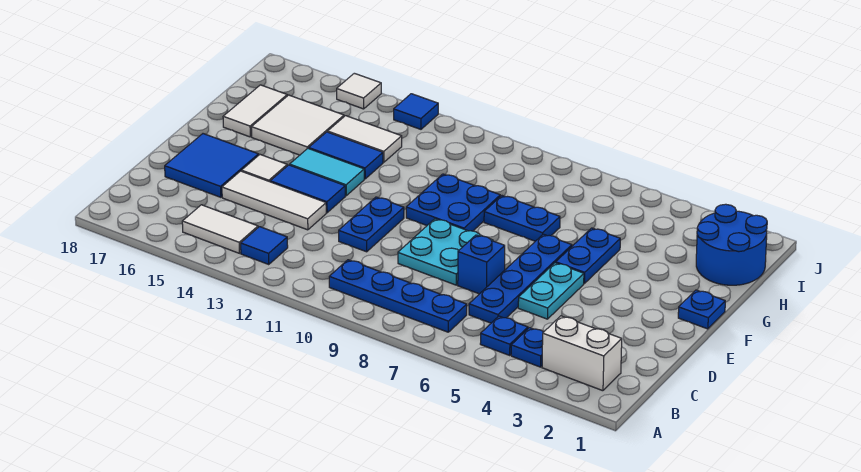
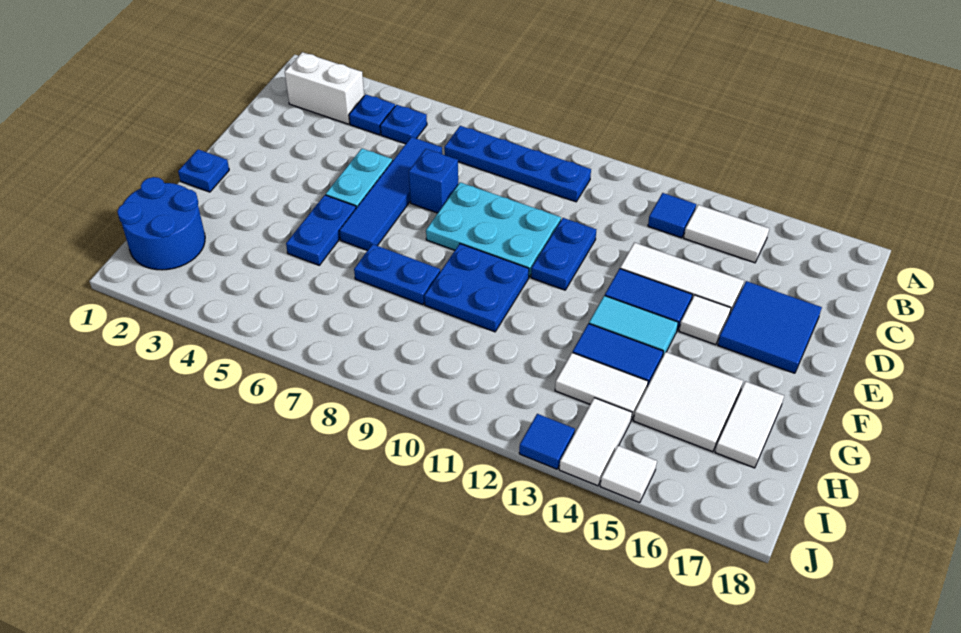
blue 1x4 plate [469,234,572,323] -> blue 1x4 tile [339,137,442,250]
cyan 2x2 plate [398,219,493,285] -> cyan 2x3 plate [426,182,561,277]
none -> white 1x2 tile [559,398,632,486]

